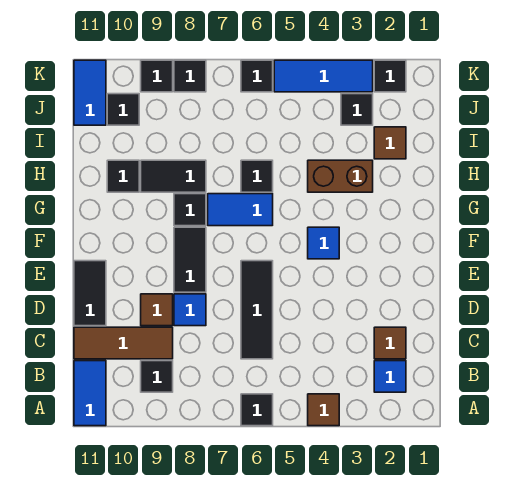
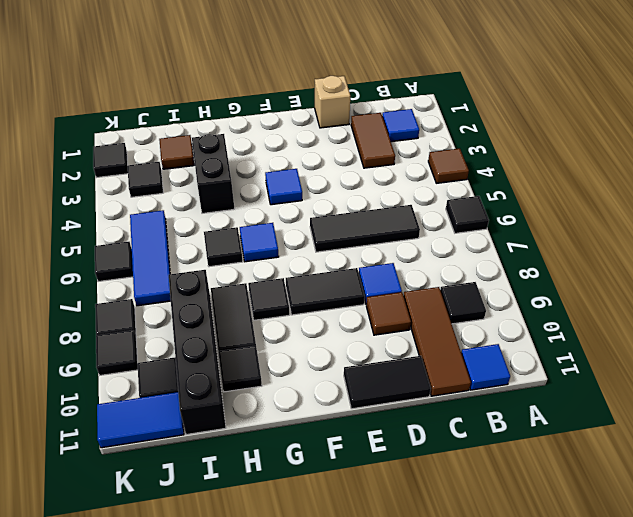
blue 1x2 tile [74,361,106,426] -> blue 1x1 tile [461,344,510,390]
brown 1x1 tile [374,327,406,359] -> brown 1x2 tile [351,113,395,168]
none -> tan 1x1 brick [315,76,350,128]
blue 1x2 tile [208,194,273,226] -> blue 1x1 tile [240,223,279,262]
brown 1x2 brick [308,160,373,192] -> black 1x2 brick [192,134,235,213]
none -> black 1x4 brick [169,270,226,434]
blue 1x3 tile [274,60,373,92] -> blue 1x3 tile moved to [130,210,171,306]

